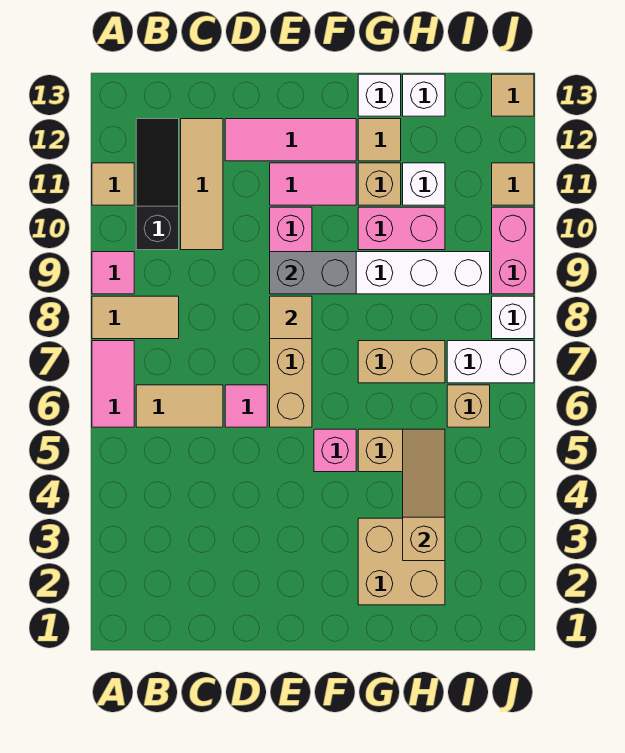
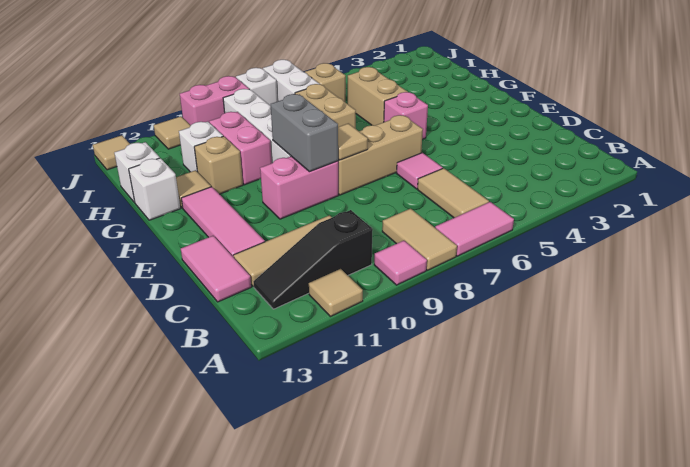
pink 1x2 tile [270,163,356,205] -> pink 1x2 tile moved to [181,236,251,302]
tan 2x2 brick [358,518,445,605] -> none
tan 1x3 slope [403,429,445,561] -> none

